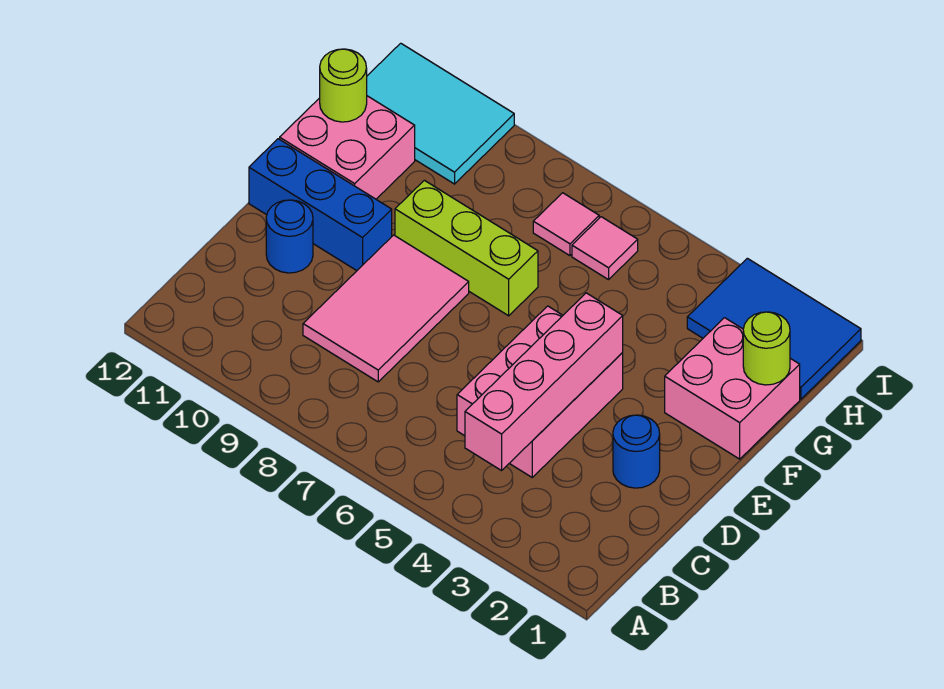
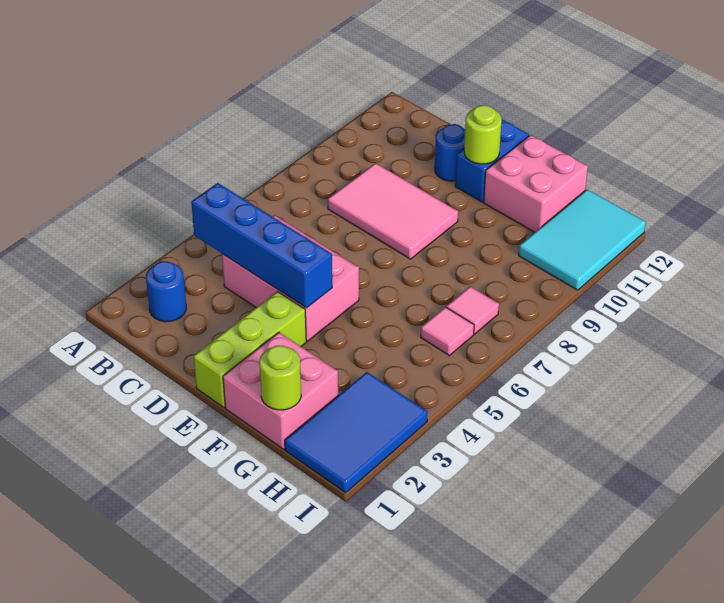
pink 1x4 brick [465,293,623,471] -> blue 1x4 brick [191,183,332,308]
blue 1x1 round brick [613,415,660,488] -> blue 1x1 round brick moved to [146,261,186,322]
blue 1x3 brick [249,139,392,271] -> blue 1x2 brick [455,120,529,202]
lime 1x3 brick [395,180,538,316] -> lime 1x3 brick moved to [194,292,306,408]
lime 1x1 round brick [320,49,367,122] -> lime 1x1 round brick moved to [464,105,502,164]

